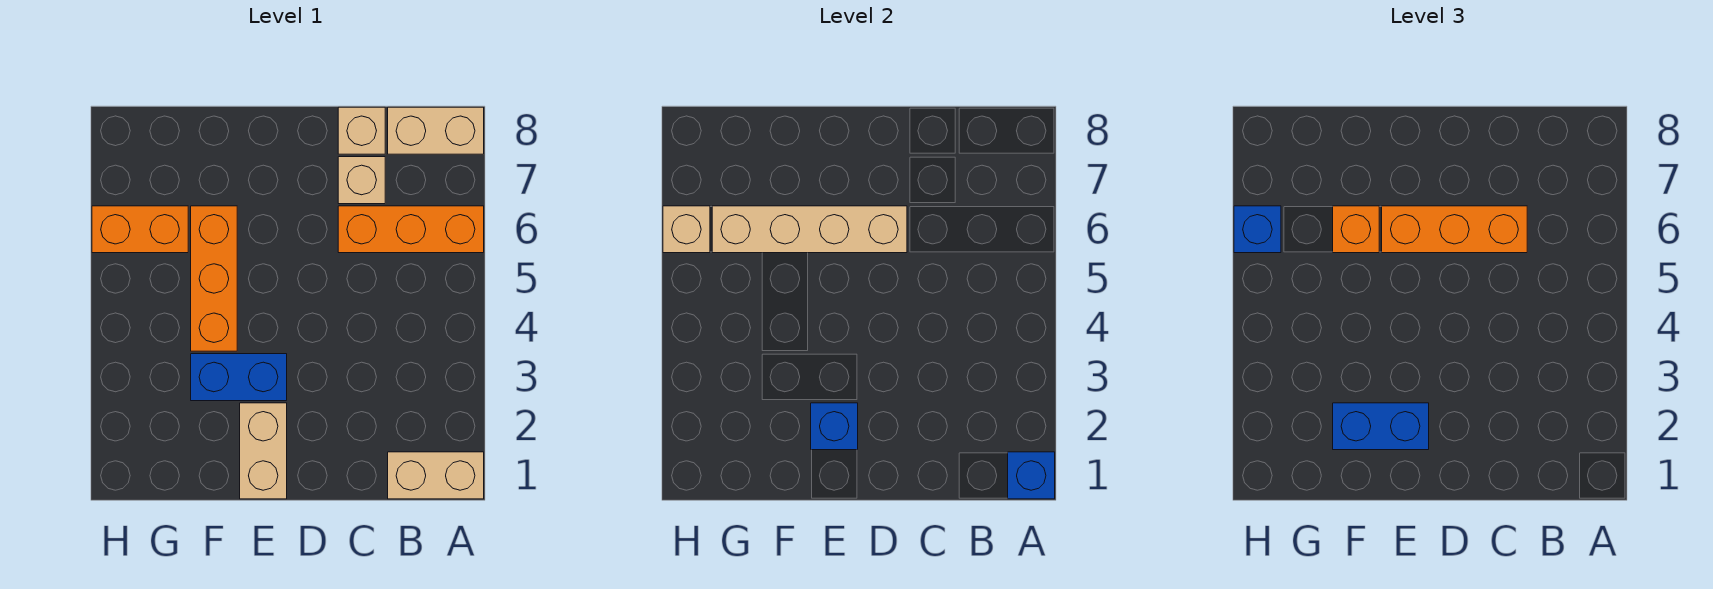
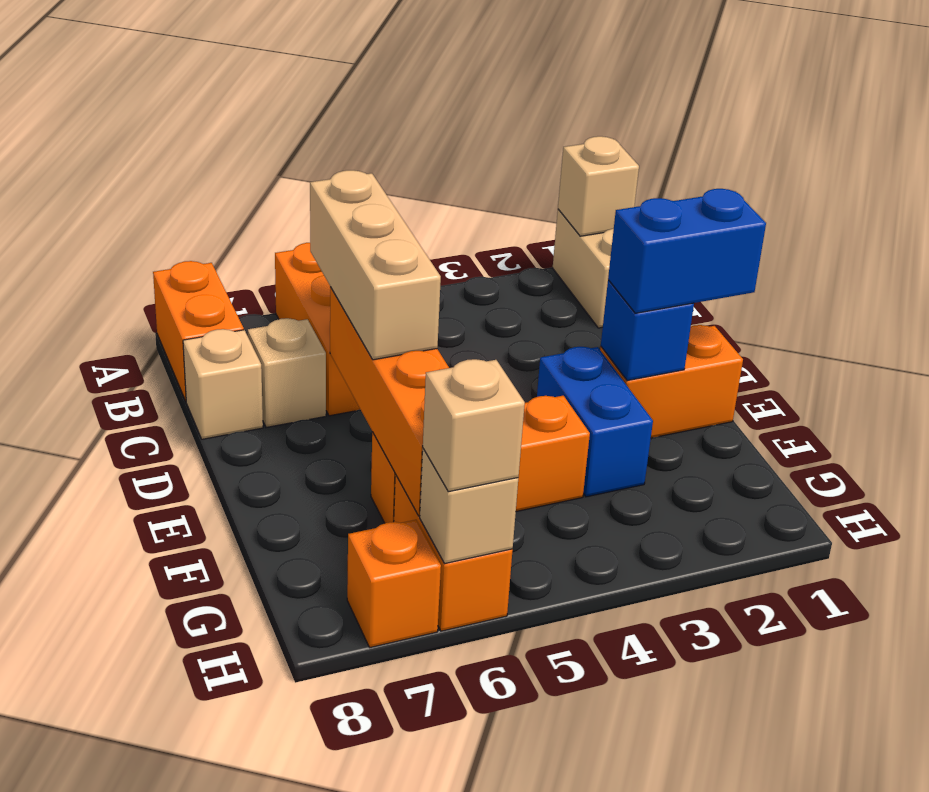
blue 1x1 brick [1008,452,1055,499] -> tan 1x1 brick [558,136,639,236]
tan 1x2 brick [388,107,484,154] -> orange 1x2 brick [153,261,244,401]
orange 1x3 brick [1382,206,1527,253] -> tan 1x3 brick [310,170,441,360]
tan 1x4 brick [712,206,907,253] -> orange 1x4 brick [330,287,449,516]
tan 1x2 brick [240,403,287,499] -> orange 1x2 brick [600,325,743,438]
blue 1x2 brick [1333,403,1429,450] -> blue 1x2 brick turned to [608,189,766,313]
orange 1x1 brick [1333,206,1379,253] -> orange 1x1 brick moved to [347,520,441,647]
blue 1x1 brick [1234,206,1281,253] -> tan 1x1 brick [423,359,525,492]

